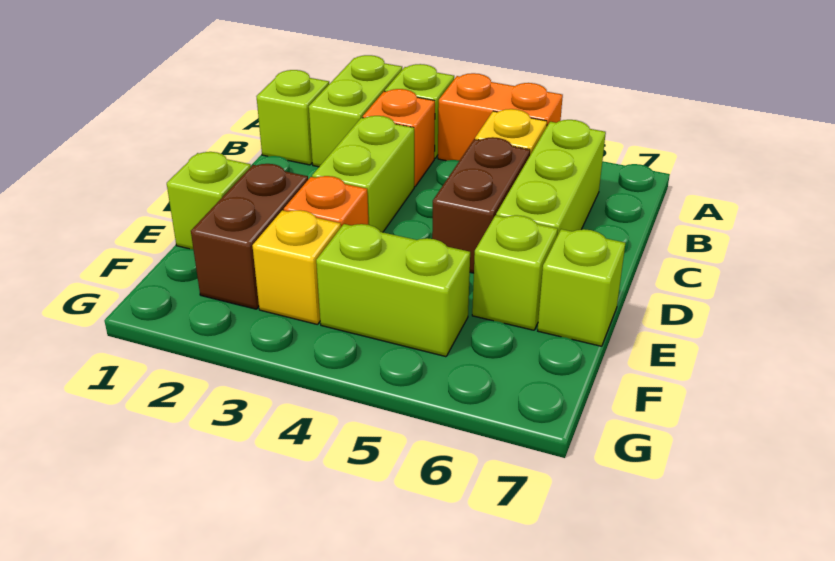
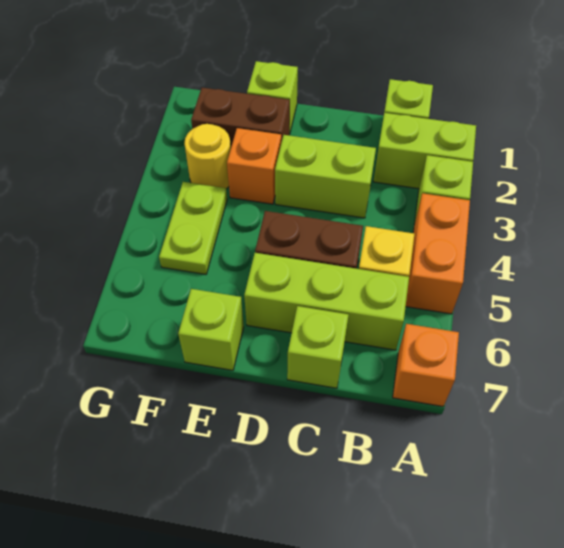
orange 1x1 brick [363,89,435,187] -> orange 1x1 brick moved to [393,324,459,406]
lime 1x1 brick [472,215,558,330] -> lime 1x1 brick moved to [287,306,348,388]
yellow 1x1 brick [252,210,341,325] -> yellow 1x1 round brick [184,124,231,189]
lime 1x2 brick [316,224,470,357] -> lime 1x2 plate [159,182,227,274]

